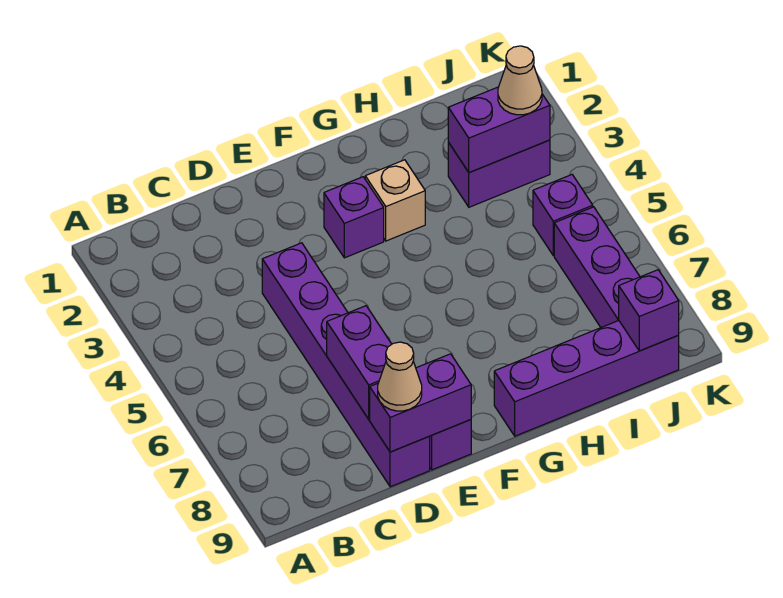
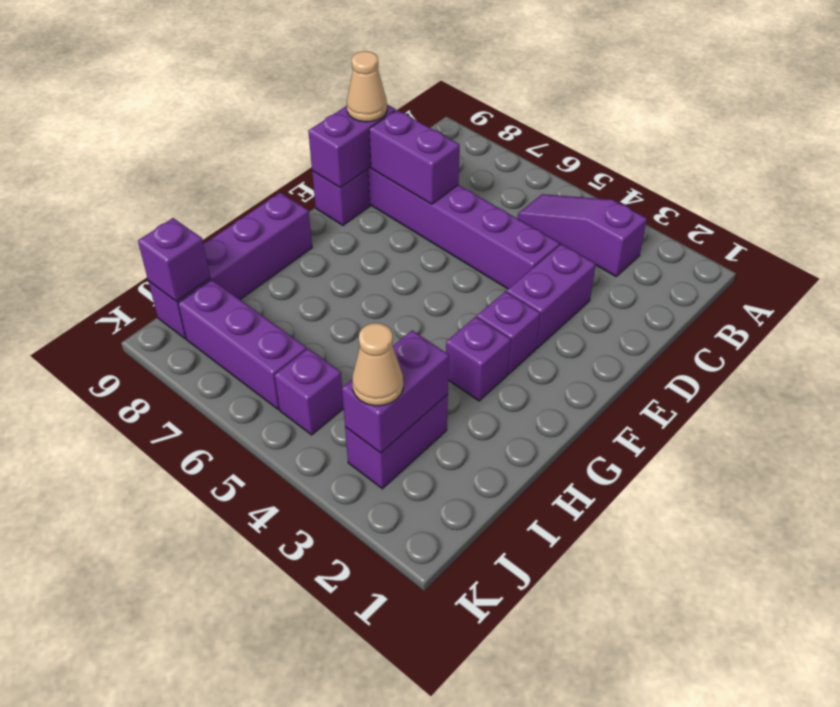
none -> purple 1x3 slope [518,194,647,276]
none -> purple 1x2 brick [507,244,596,348]
tan 1x1 brick [365,160,425,241] -> purple 1x1 brick [446,317,511,401]

